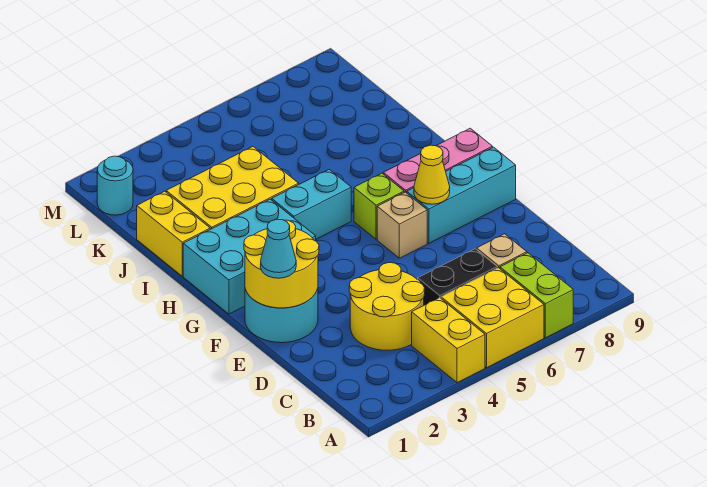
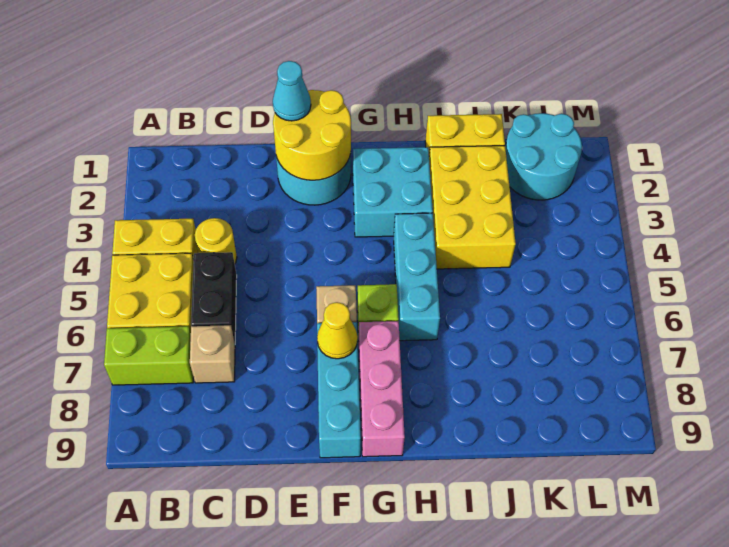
yellow 2x2 round brick [349,263,425,350] -> yellow 1x1 round brick [195,218,237,263]
cyan 2x3 brick [183,199,316,314] -> cyan 2x2 brick [353,147,433,237]
cyan 1x2 brick [272,169,351,239] -> cyan 1x3 brick [394,213,440,341]
cyan 1x1 round brick [97,156,133,215] -> cyan 2x2 round brick [505,113,582,200]

